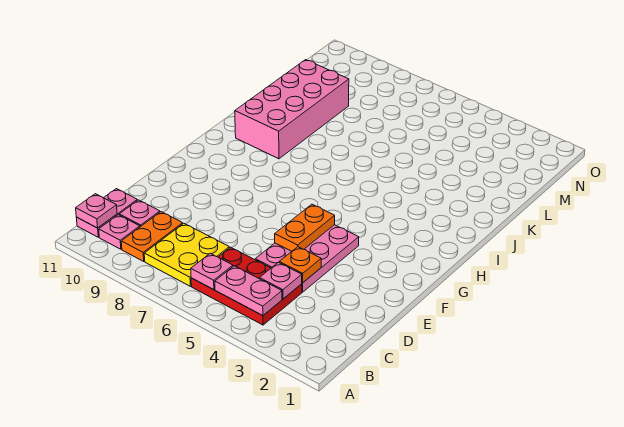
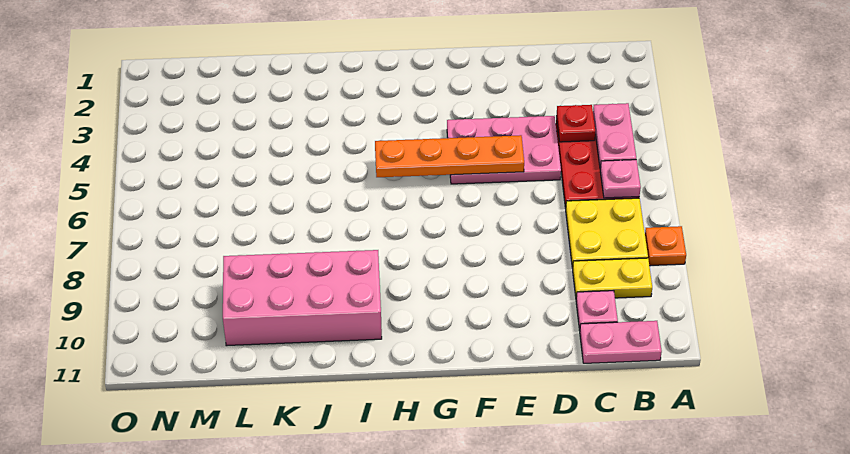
orange 1x2 plate [121,212,183,261] -> yellow 1x2 plate [573,258,652,298]
pink 1x1 plate [99,215,140,249] -> none
pink 1x1 plate [76,194,117,228] -> none
pink 1x1 plate [259,262,302,299] -> red 1x1 plate [556,105,595,142]
orange 1x1 plate [279,247,321,283] -> orange 1x1 plate moved to [645,226,686,266]
orange 1x2 plate [275,204,335,251] -> orange 1x4 plate [375,135,524,177]

